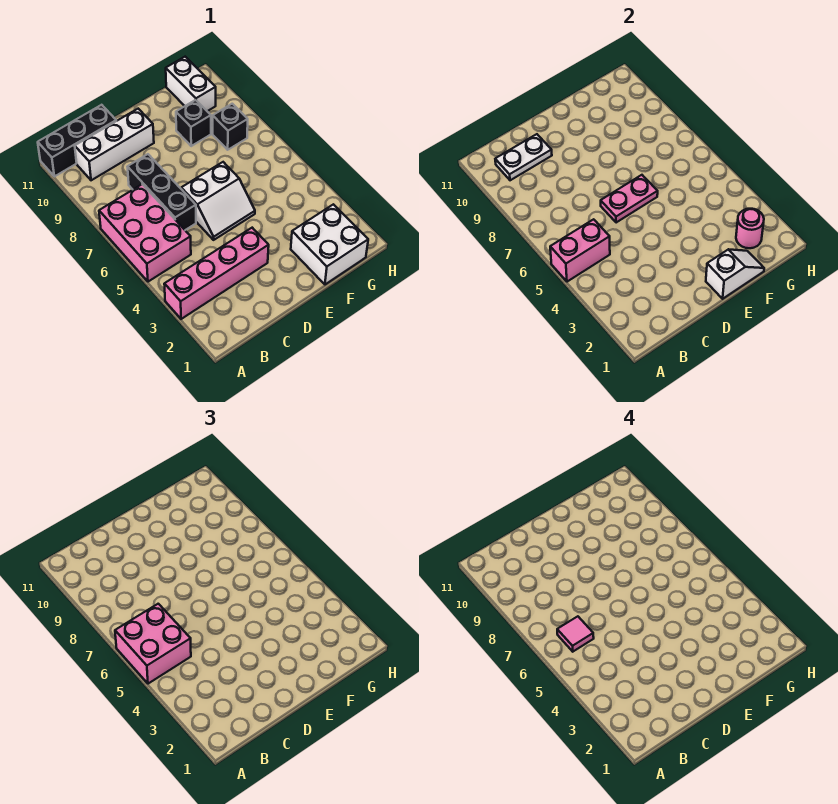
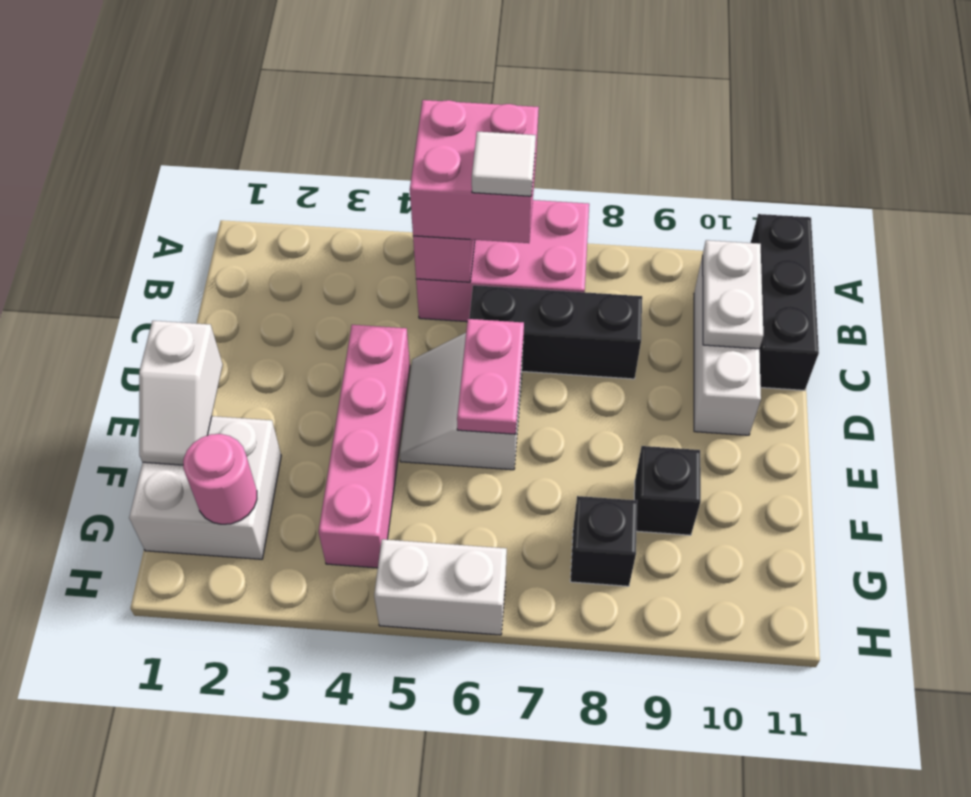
pink 1x4 brick [164,228,269,319] -> pink 1x4 brick moved to [318,325,410,568]
pink 1x1 tile [557,616,594,652] -> white 1x1 tile [472,132,536,196]
white 1x2 brick [166,57,216,111] -> white 1x2 brick moved to [374,539,507,635]

